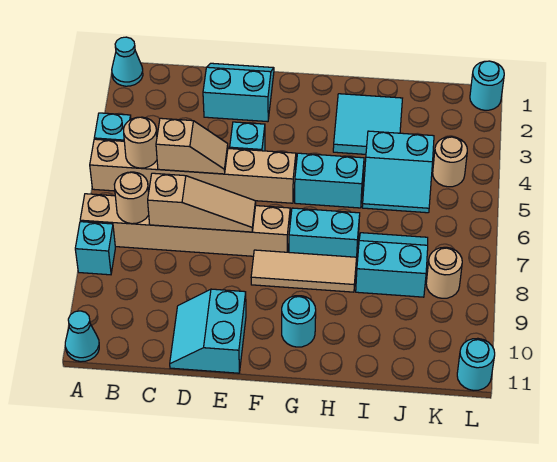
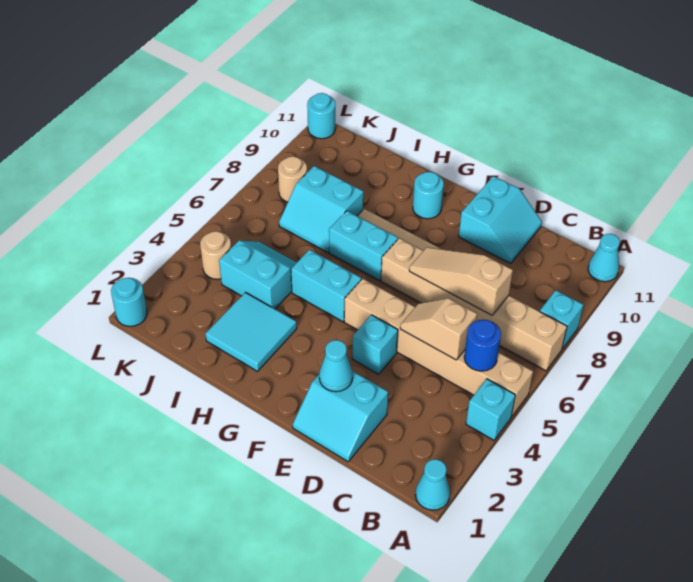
tan 1x1 round brick [123,117,157,168] -> blue 1x1 round brick [464,320,501,371]
tan 1x1 round brick [114,172,149,224] -> none
none -> cyan 1x1 cone [319,340,353,392]

